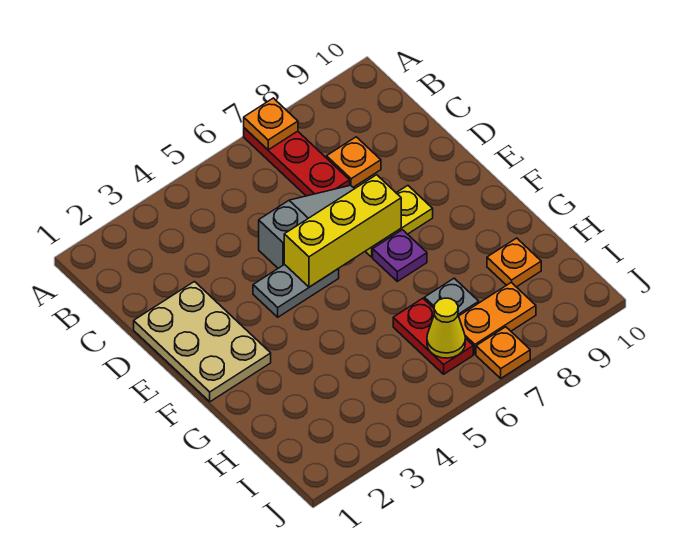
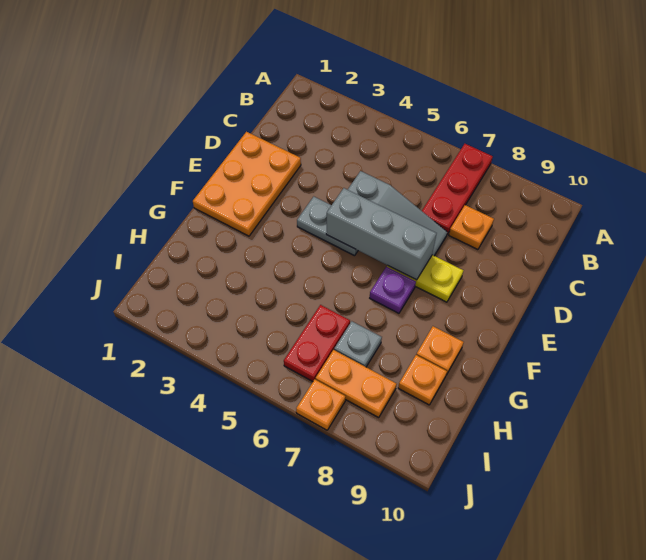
orange 1x1 plate [244,98,298,150] -> orange 1x1 plate moved to [416,326,464,375]
tan 2x3 plate [134,282,271,402] -> orange 2x3 plate [193,132,301,236]
yellow 1x3 brick [284,175,401,287] -> grey 1x3 brick [326,188,437,280]
yellow 1x1 cone [427,298,465,358] -> none

